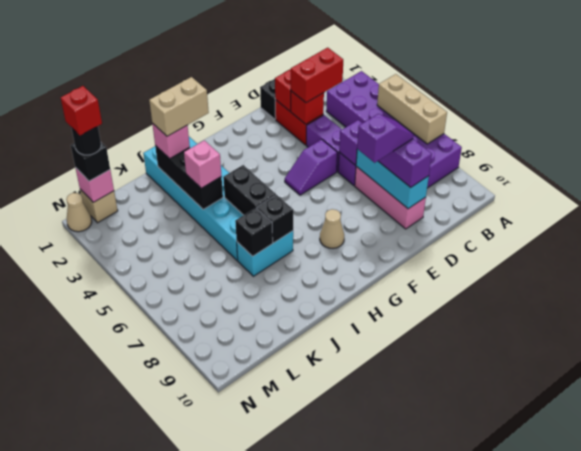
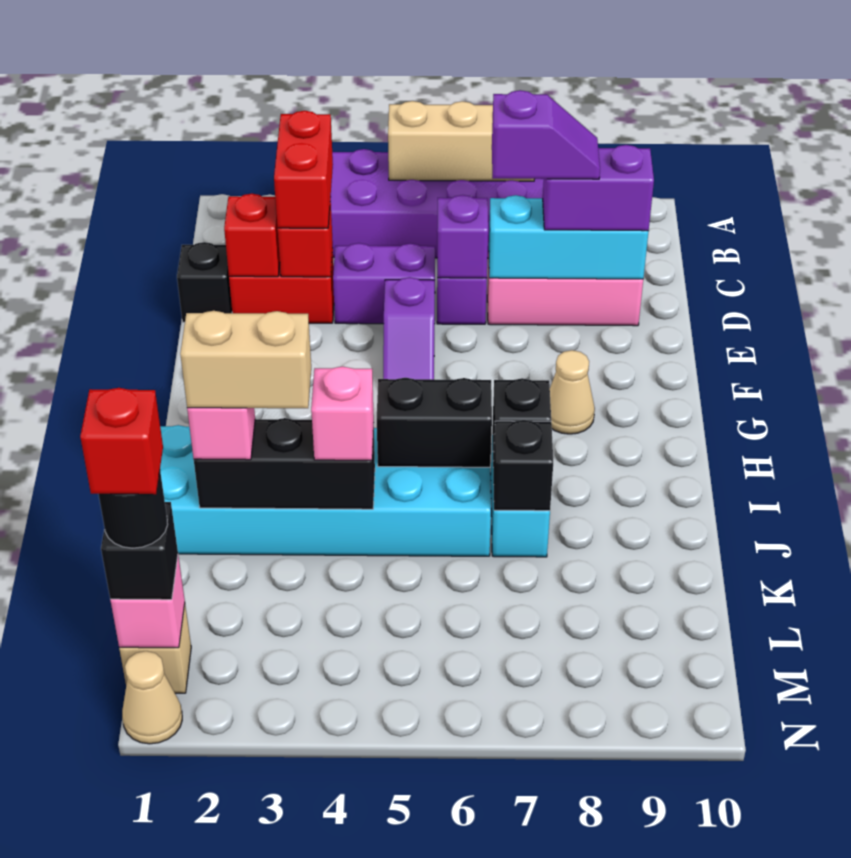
purple 1x2 slope [357,114,413,163] -> purple 1x2 slope turned to [492,90,600,179]
tan 1x2 brick [149,77,209,136] -> tan 1x2 brick turned to [180,311,311,408]

